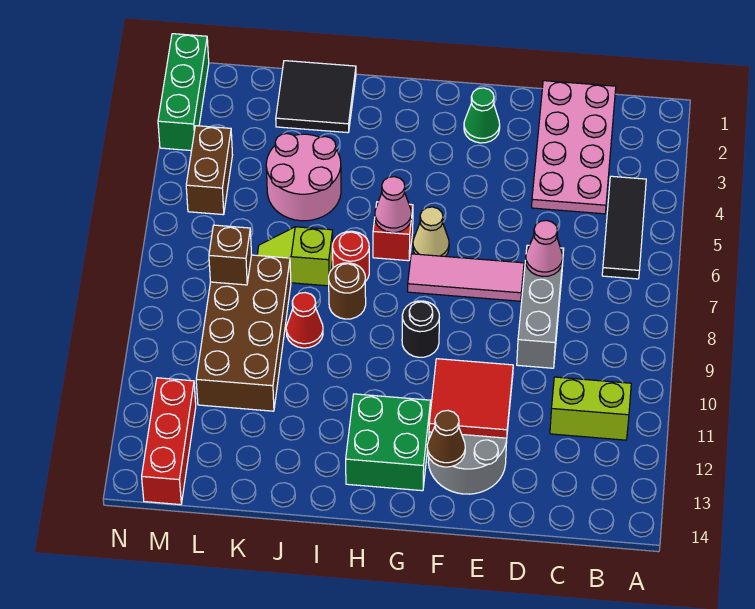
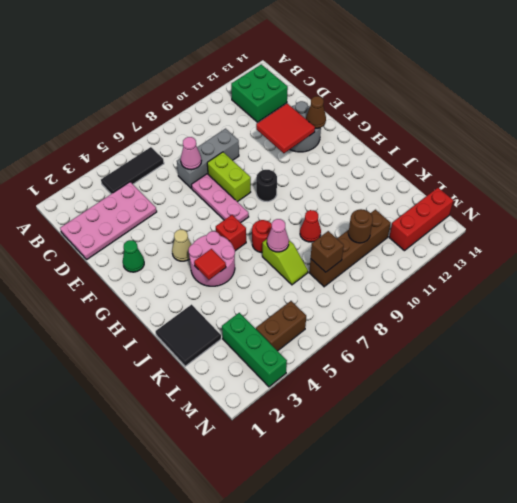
lime 1x2 brick [550,377,631,440] -> lime 1x2 brick moved to [207,152,251,202]
pink 1x3 tile [408,254,524,301] -> pink 1x3 plate [192,174,249,223]
tan 1x1 cone [413,207,449,256] -> tan 1x1 cone moved to [172,229,192,261]
green 2x2 brick [346,394,431,491] -> green 2x2 brick moved to [231,64,288,122]
pink 1x1 cone [375,177,411,233] -> pink 1x1 cone moved to [267,219,289,252]
none -> red 1x1 tile [194,249,226,280]
brown 1x1 round brick [329,263,366,319] -> brown 1x1 round brick moved to [349,209,373,243]
pink 2x2 round brick [266,134,341,221] -> pink 2x2 round brick moved to [189,231,235,286]
brown 2x4 brick [196,255,291,411] -> brown 1x4 brick [309,210,391,287]
green 1x3 brick [158,34,209,151] -> green 1x3 brick turned to [222,313,287,387]

